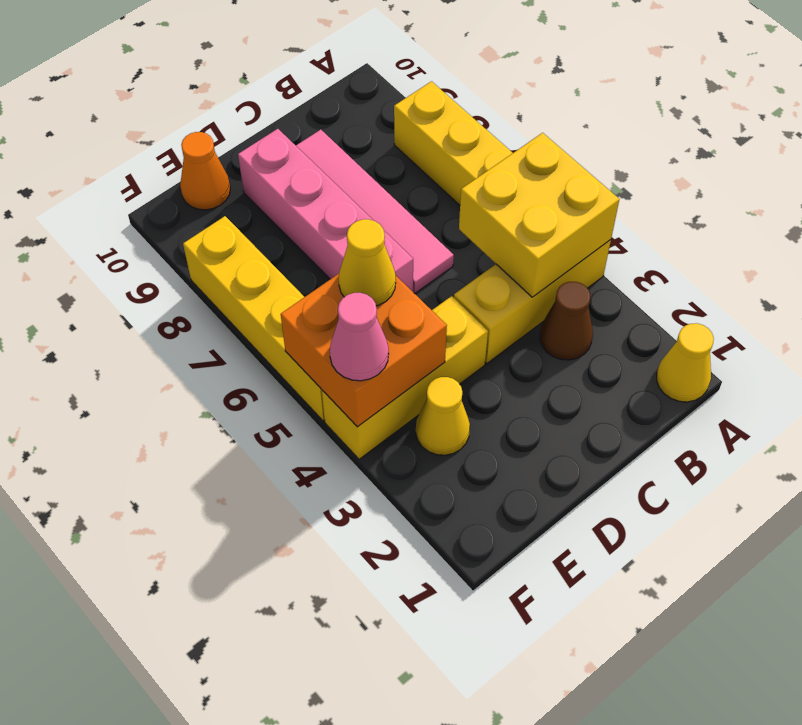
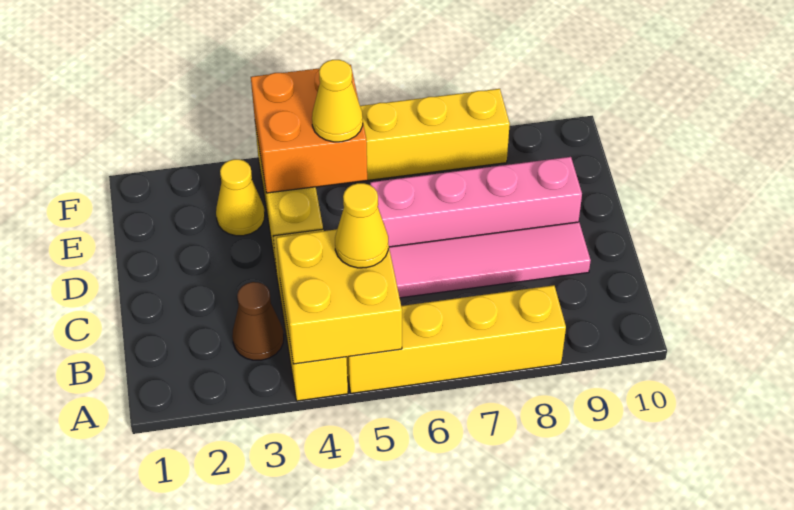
yellow 1x1 cone [657,323,714,402] -> yellow 1x1 cone moved to [335,183,388,268]
orange 1x1 cone [180,132,230,210] -> none
pink 1x1 cone [330,293,389,381] -> none

